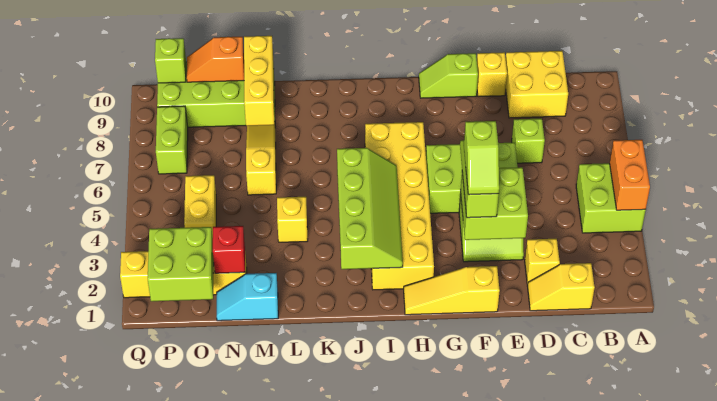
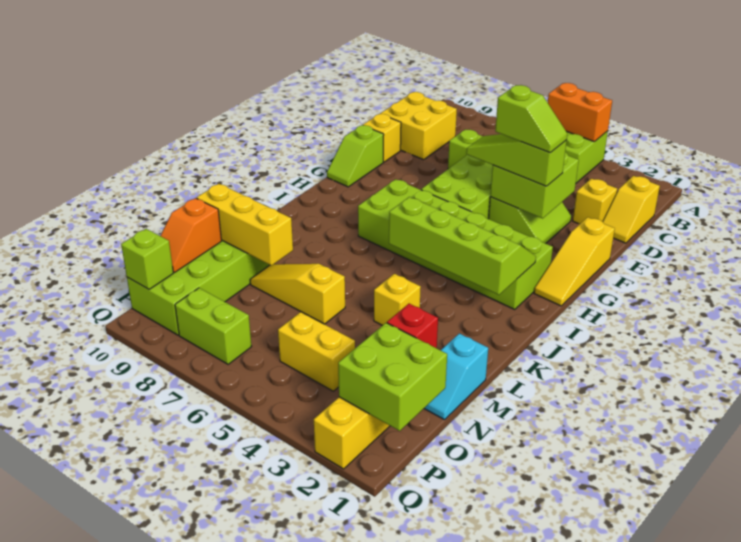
yellow 2x6 brick [365,122,434,290] -> lime 2x6 brick [358,179,553,309]

